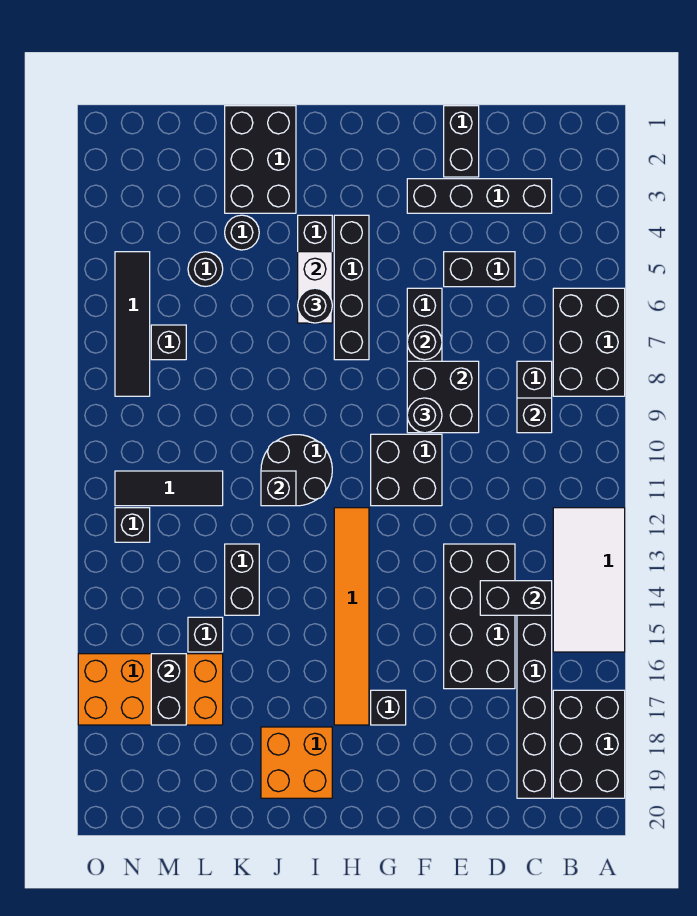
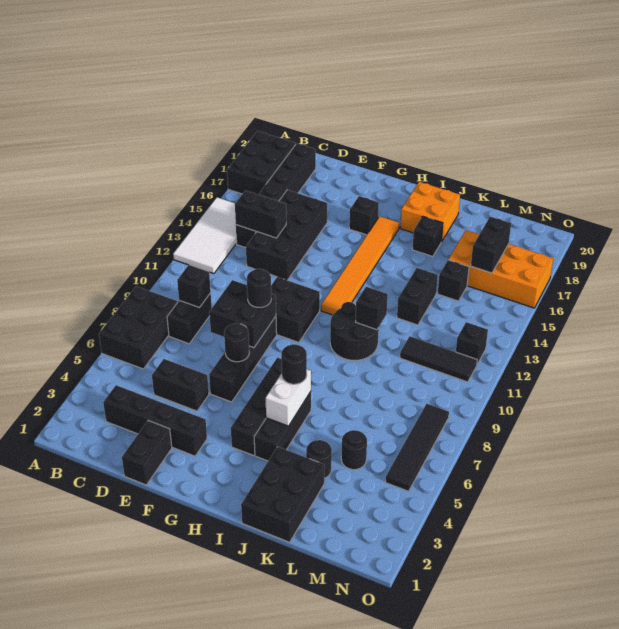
black 1x1 brick [151,325,186,360] -> black 1x1 brick moved to [412,216,443,256]

